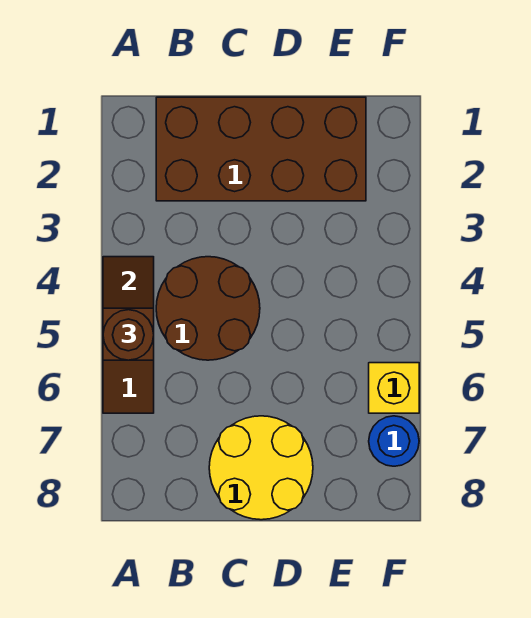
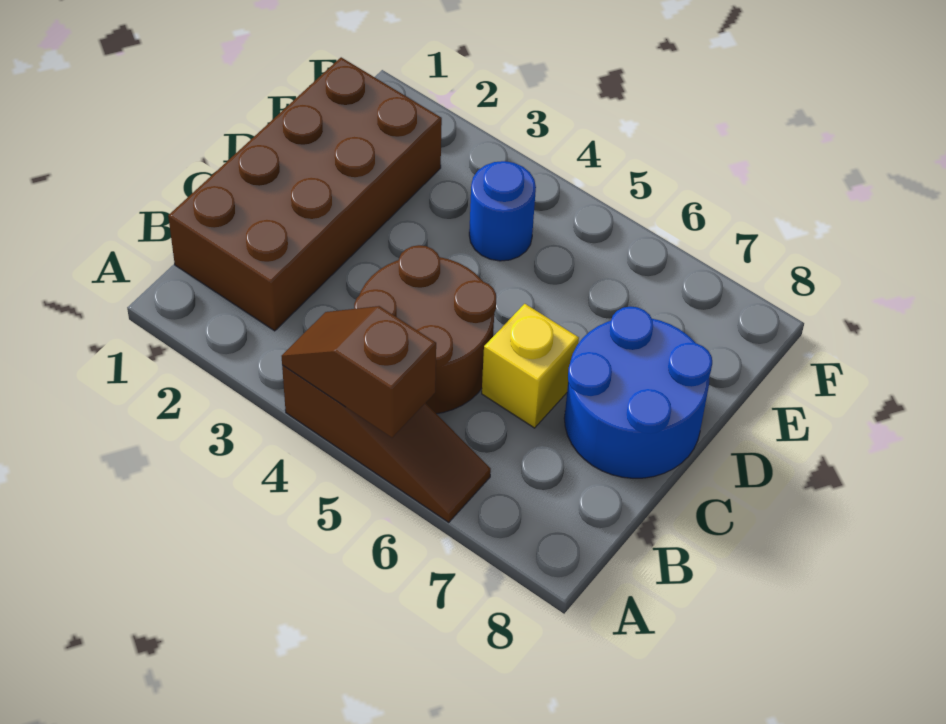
brown 1x1 round brick [103,310,154,360] -> none
yellow 2x2 round brick [209,416,313,520] -> blue 2x2 round brick [564,307,712,478]
yellow 1x1 brick [369,363,419,413] -> yellow 1x1 brick moved to [482,304,579,428]
blue 1x1 round brick [369,416,419,466] -> blue 1x1 round brick moved to [469,161,536,261]

